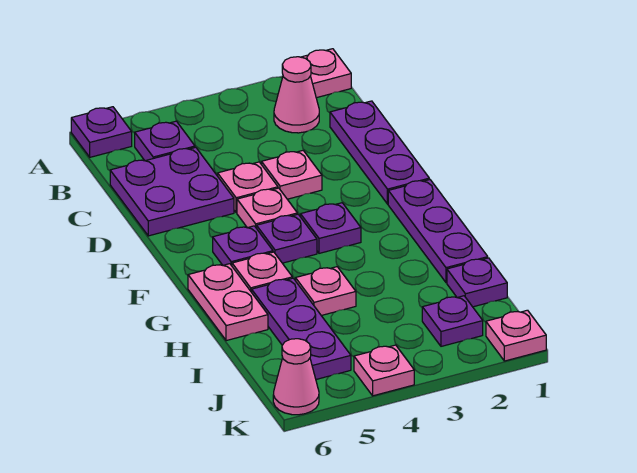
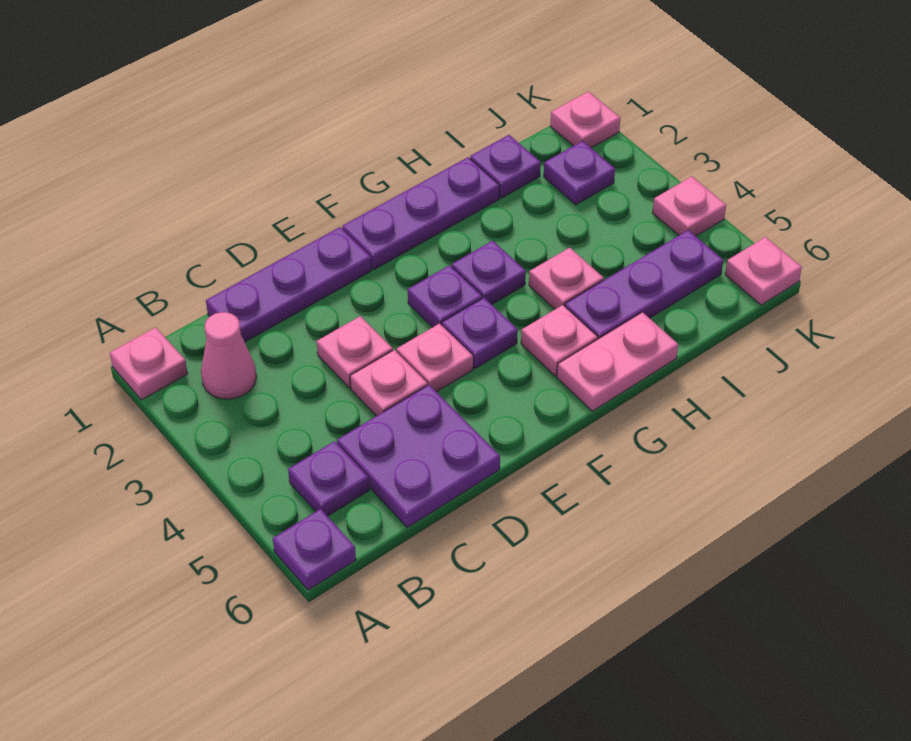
purple 1x1 plate [213,226,273,266] -> purple 1x1 plate moved to [452,241,526,305]
pink 1x1 cone [273,339,319,415] -> pink 1x1 plate [725,237,802,305]

